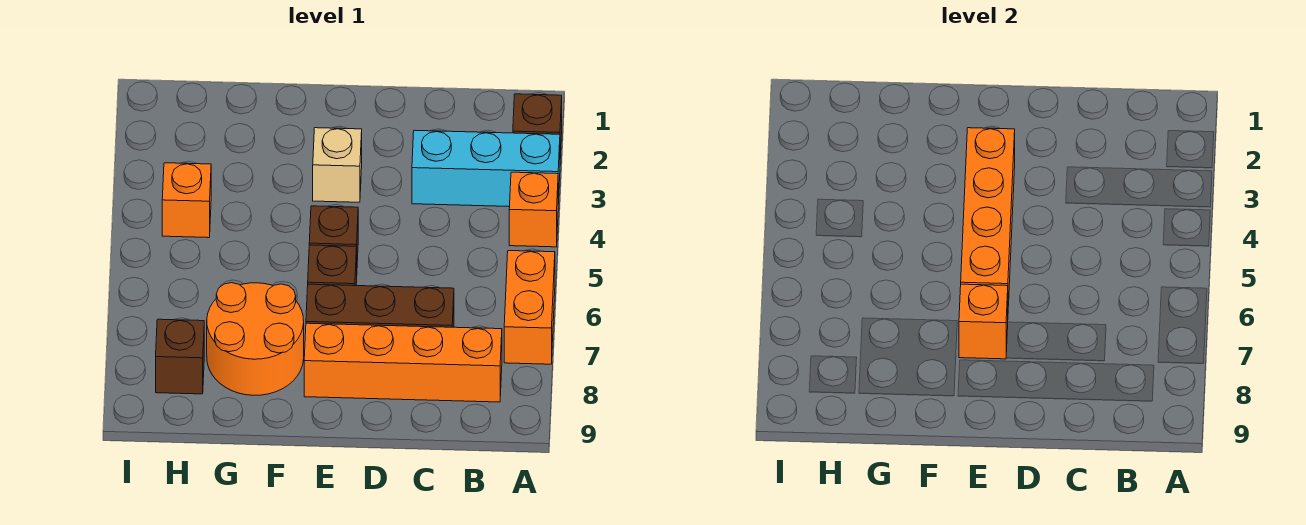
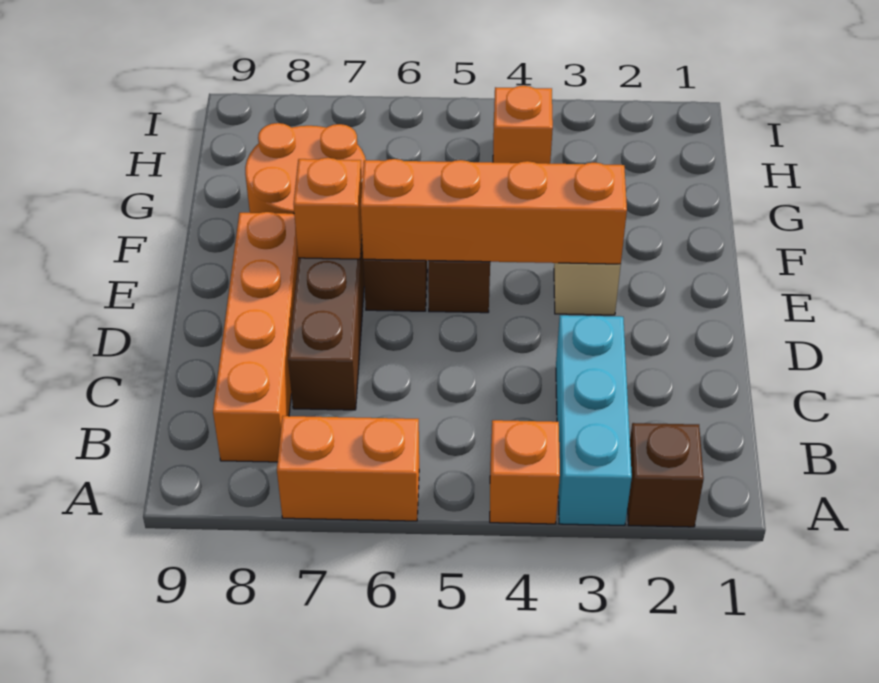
brown 1x1 brick [156,319,204,394] -> none

